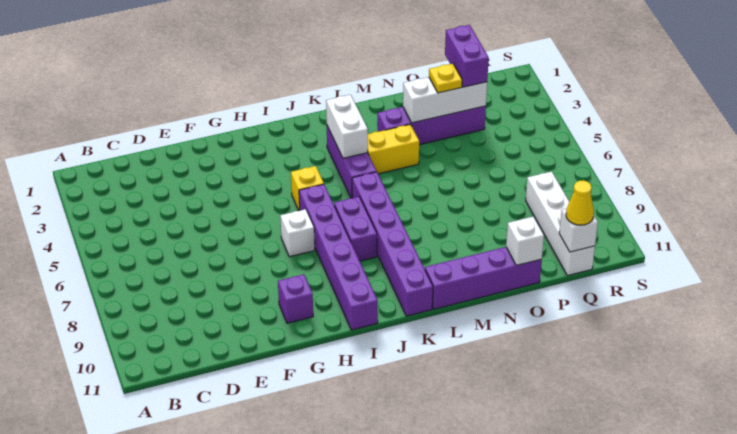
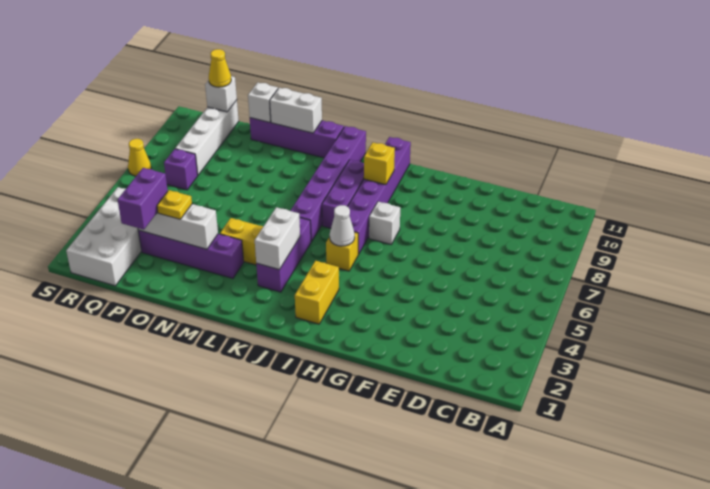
purple 1x1 brick [278,274,313,323] -> purple 1x1 brick moved to [164,149,198,190]
none -> yellow 1x2 brick [295,261,339,324]
none -> white 1x1 cone [330,205,355,246]
none -> yellow 1x1 brick [364,143,395,185]
purple 1x2 brick [334,197,377,261] -> purple 1x3 brick [322,160,364,228]
none -> white 1x2 brick [270,88,322,133]
none -> white 2x4 brick [66,187,142,286]
none -> yellow 1x1 cone [128,139,151,176]

